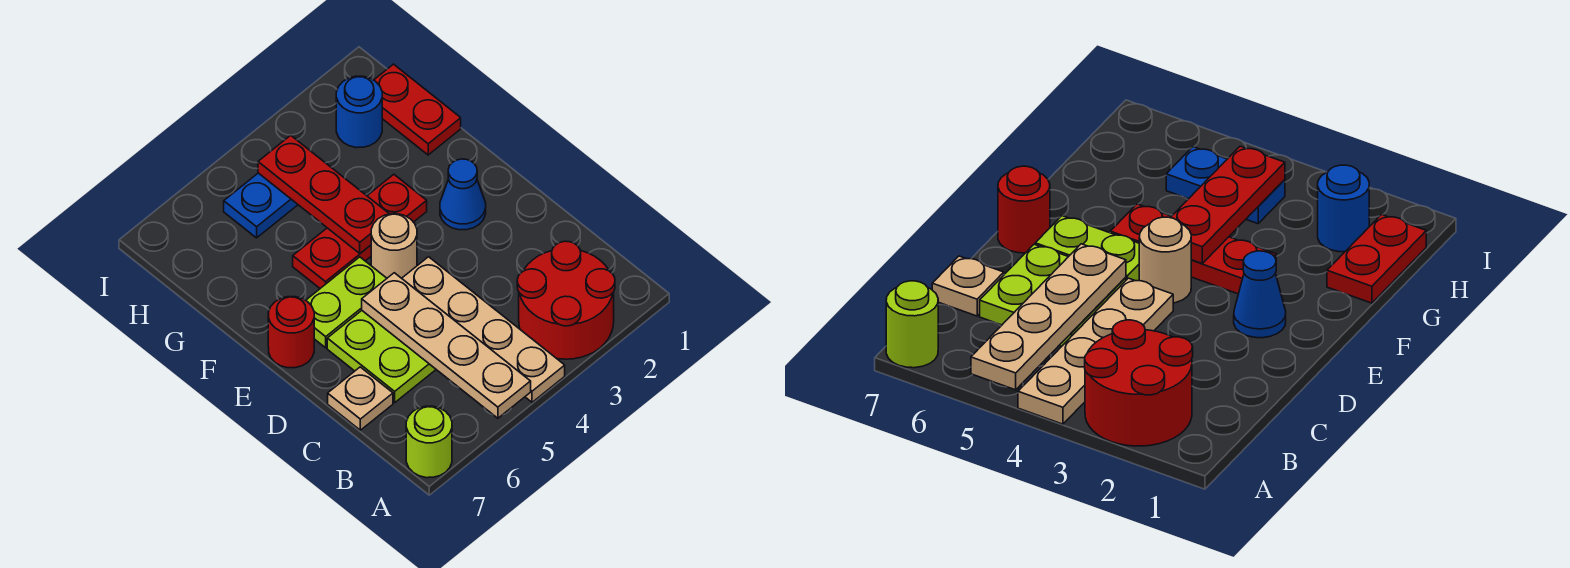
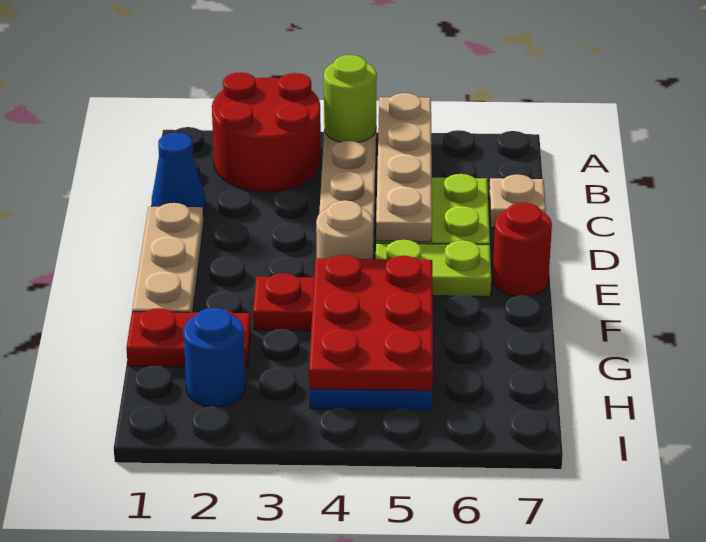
lime 1x1 round brick [406,406,452,478] -> lime 1x1 round brick moved to [324,55,377,143]
none -> tan 1x3 plate [132,203,203,312]
blue 1x1 cone [440,159,486,230] -> blue 1x1 cone moved to [152,133,206,213]
red 1x3 plate [258,135,389,253] -> red 2x3 plate [309,255,433,391]
red 1x2 plate [374,64,461,155] -> red 1x2 plate turned to [126,308,251,368]

